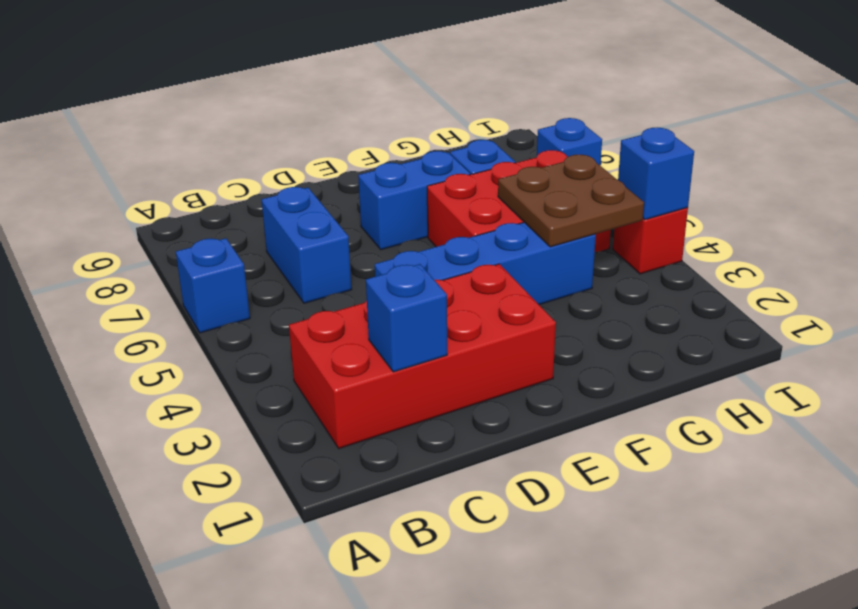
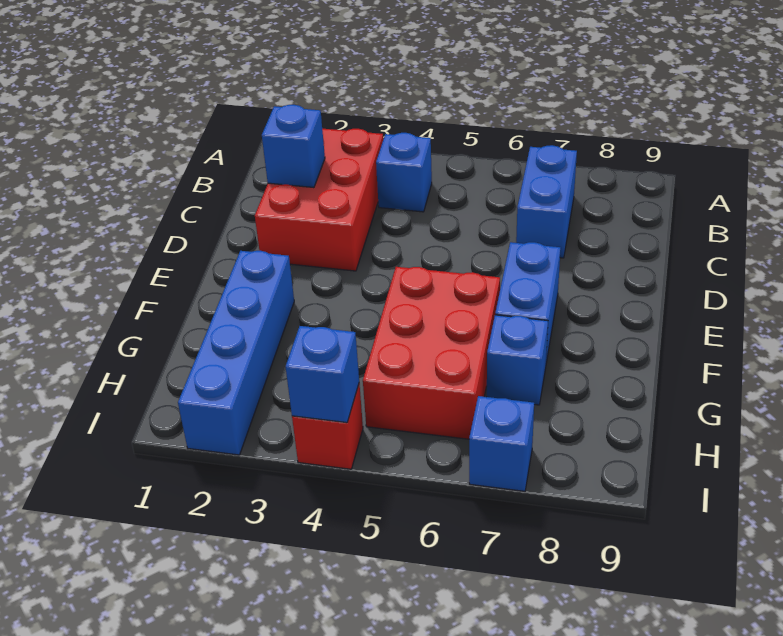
blue 1x1 brick [176,238,250,333] -> blue 1x1 brick moved to [376,133,432,212]
red 2x4 brick [289,264,556,449] -> red 2x3 brick [255,129,383,271]
blue 1x2 brick [262,187,352,303] -> blue 1x2 brick turned to [516,145,577,258]
blue 1x4 brick [375,222,596,305] -> blue 1x4 brick moved to [178,251,294,455]
brown 2x2 plate [498,154,644,247] -> none

